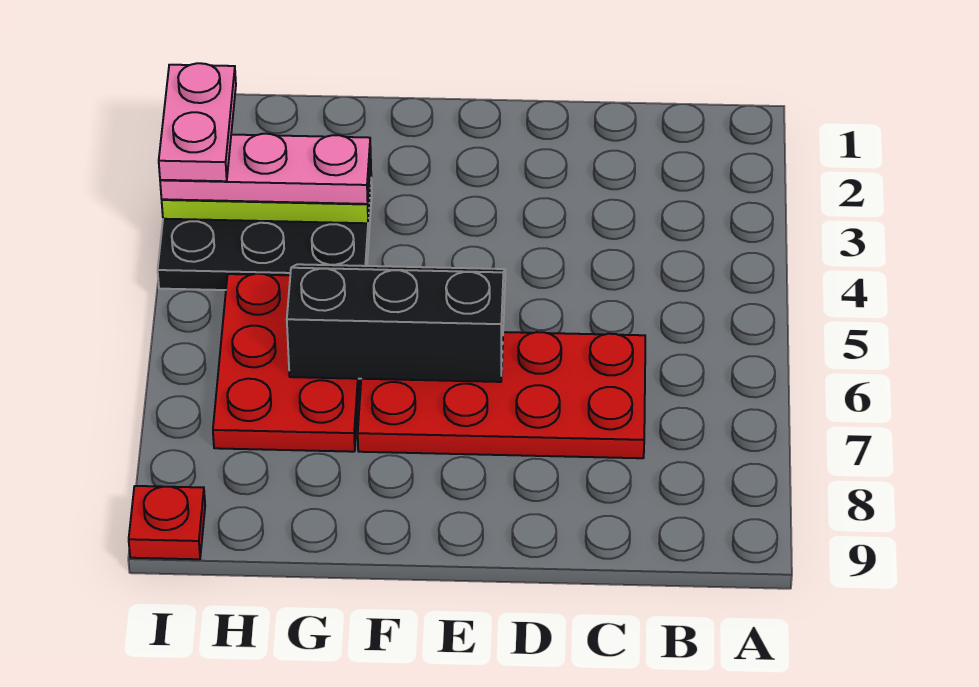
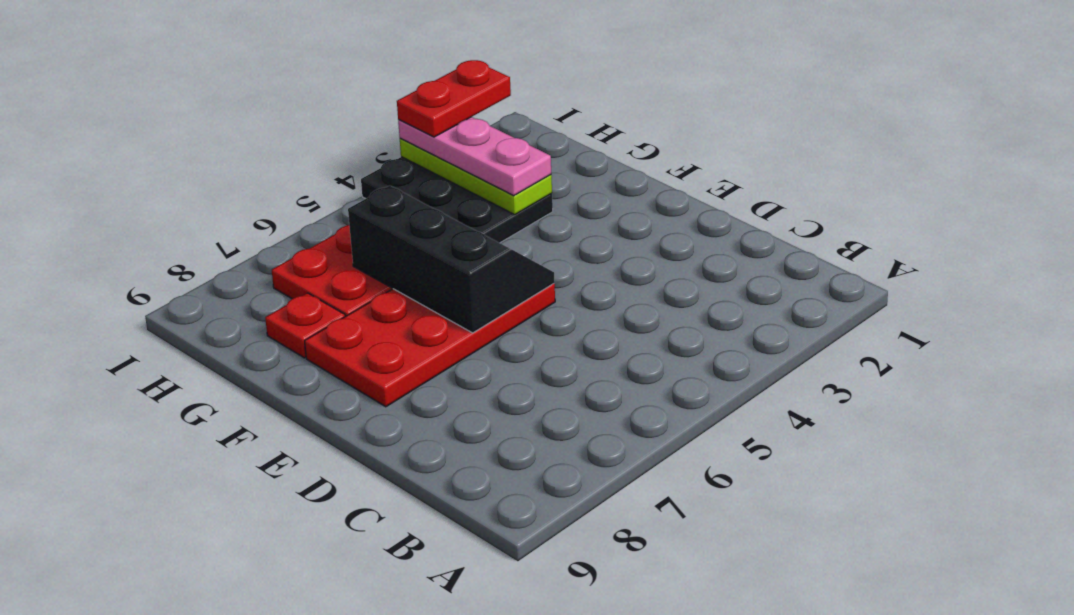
red 2x4 plate [358,332,645,458] -> red 2x4 plate turned to [305,284,555,407]
pink 1x2 plate [159,63,236,181] -> red 1x2 plate [397,60,511,137]
red 1x1 plate [129,486,205,559] -> red 1x1 plate moved to [265,293,345,358]

